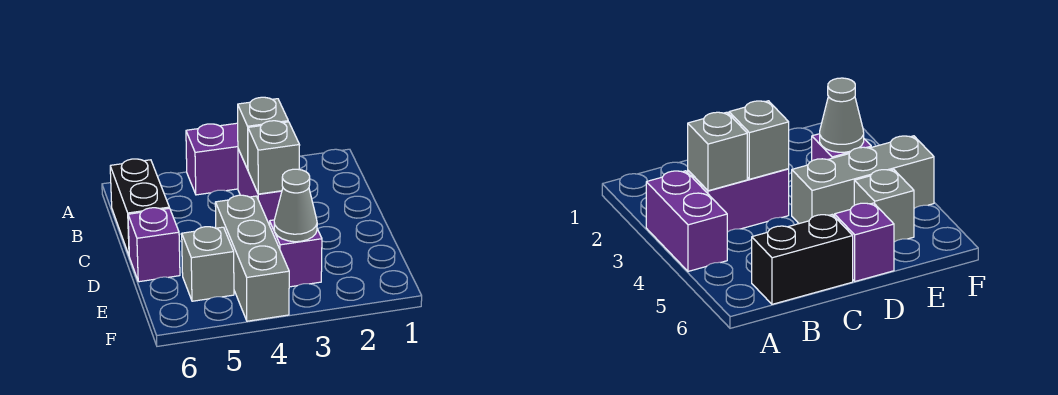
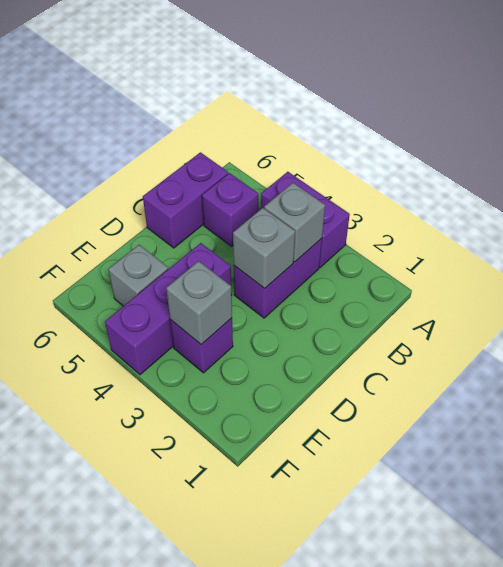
black 1x2 brick [110,159,169,255] -> purple 1x2 brick [143,152,228,248]
grey 1x3 brick [215,195,289,321] -> purple 1x3 brick [105,243,232,375]
purple 1x1 brick [128,208,180,282] -> purple 1x1 brick moved to [202,173,258,246]
grey 1x1 cone [274,169,317,242] -> grey 1x1 brick [166,261,232,345]

